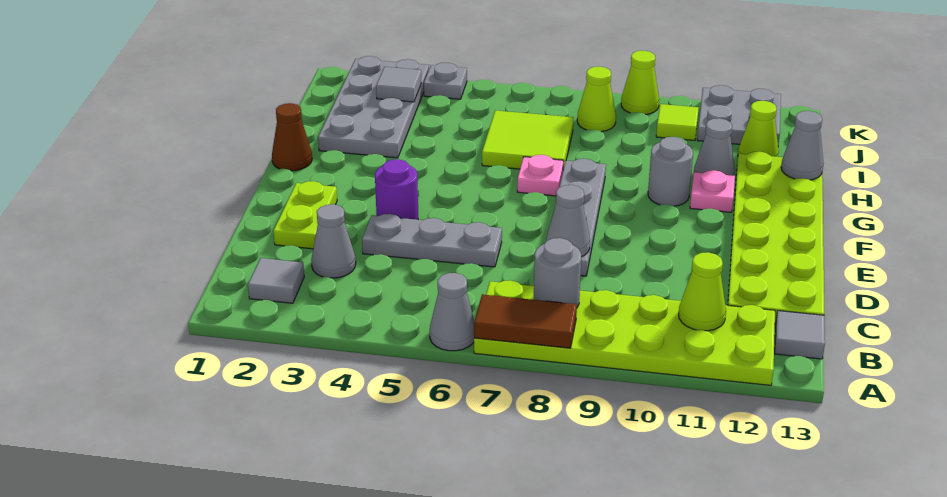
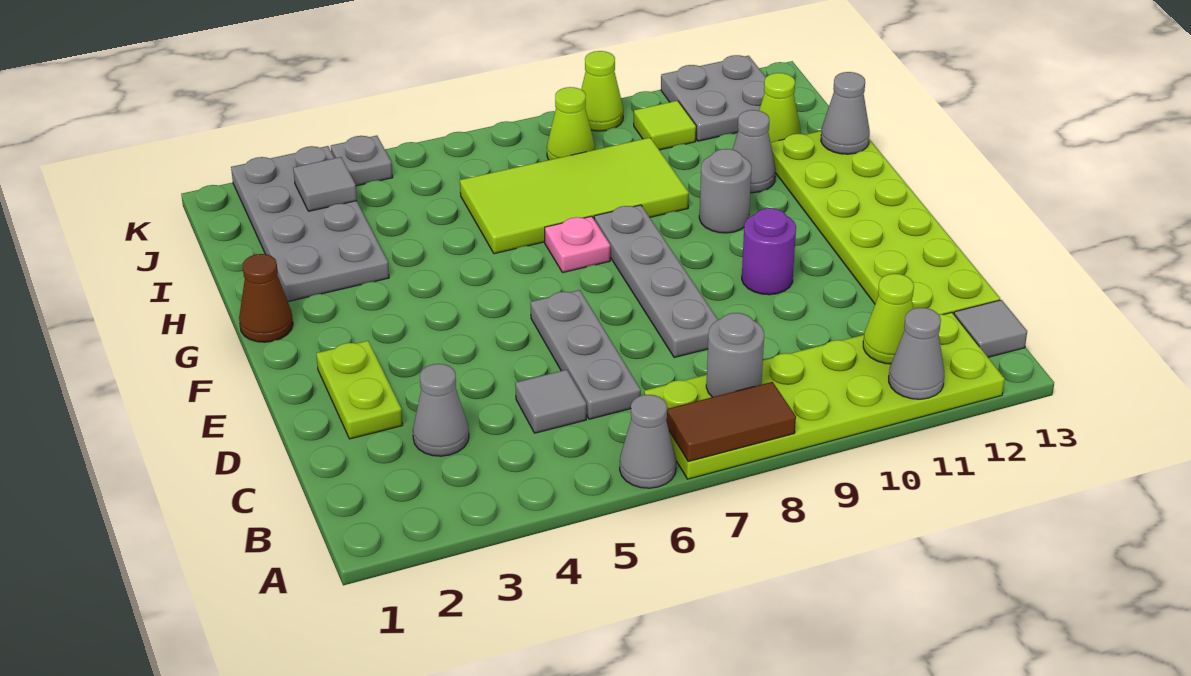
grey 1x1 tile [248,258,304,303] -> grey 1x1 tile moved to [515,370,586,433]
grey 1x3 plate [362,214,502,267] -> grey 1x3 plate turned to [531,290,641,419]
grey 1x1 cone [546,185,590,257] -> grey 1x1 cone moved to [889,308,944,399]
purple 1x1 round brick [375,159,418,220] -> purple 1x1 round brick moved to [742,208,796,295]
pink 1x1 plate [690,170,735,212] -> none
lime 2x2 tile [482,111,573,169] -> lime 2x4 tile [460,138,689,254]

